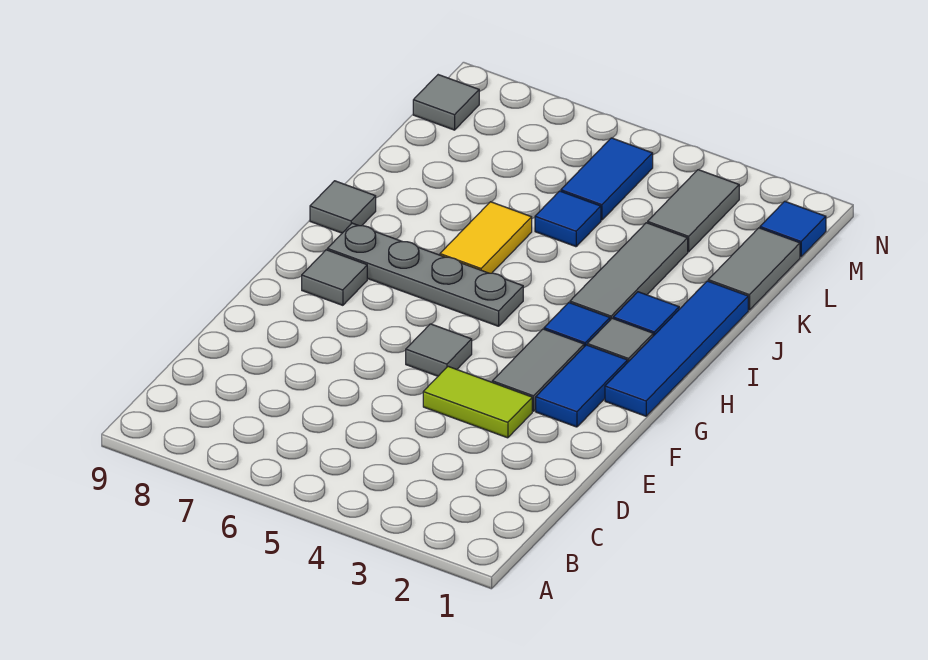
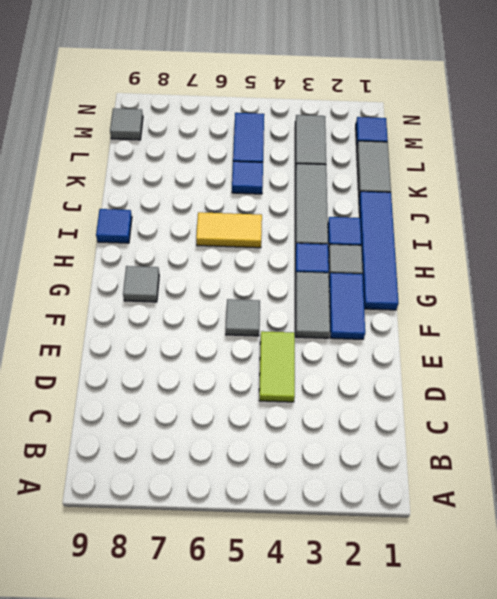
lime 1x2 tile [423,366,532,438] -> lime 1x2 tile turned to [259,331,295,402]
grey 1x4 plate [327,223,523,326] -> none
yellow 1x2 tile [440,202,532,273] -> yellow 1x2 tile turned to [196,212,262,248]
grey 1x1 tile [310,181,376,233] -> blue 1x1 tile [96,209,132,243]

